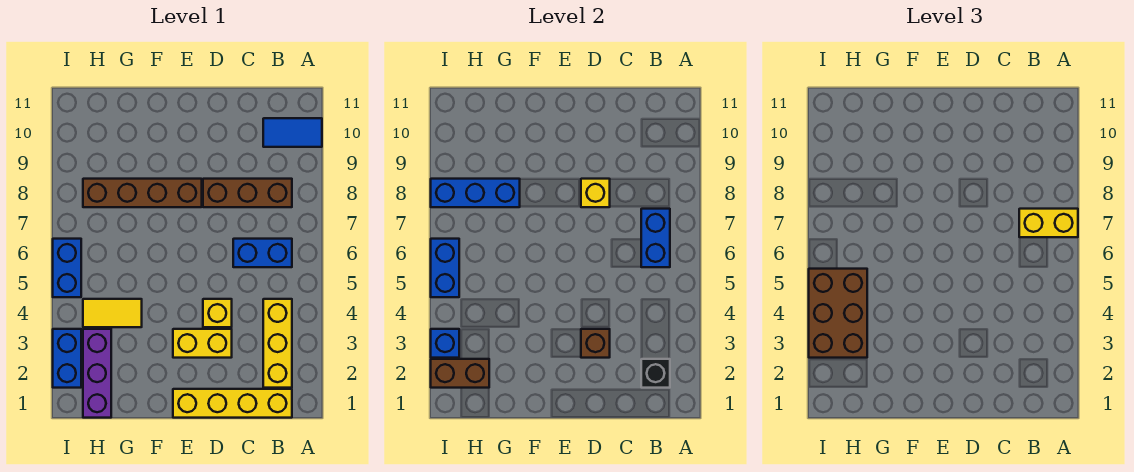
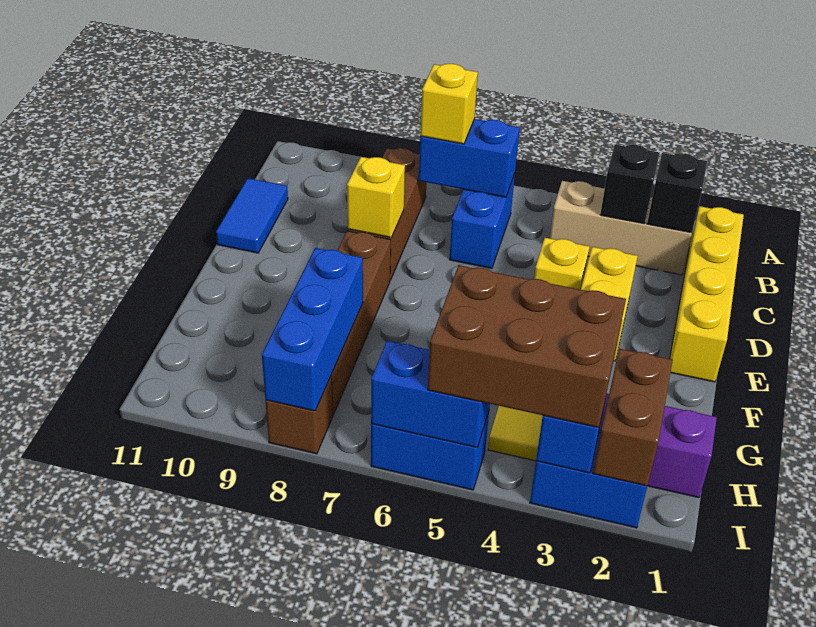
yellow 1x2 brick [1019,209,1078,237] -> yellow 1x1 brick [420,64,478,144]
blue 1x2 tile [263,118,322,147] -> blue 1x2 tile moved to [216,178,288,253]
yellow 1x3 brick [263,299,292,388] -> tan 1x3 brick [550,181,692,275]
none -> black 1x1 brick [600,145,659,224]
brown 1x1 brick [581,329,610,358] -> brown 1x1 brick moved to [265,375,333,454]

